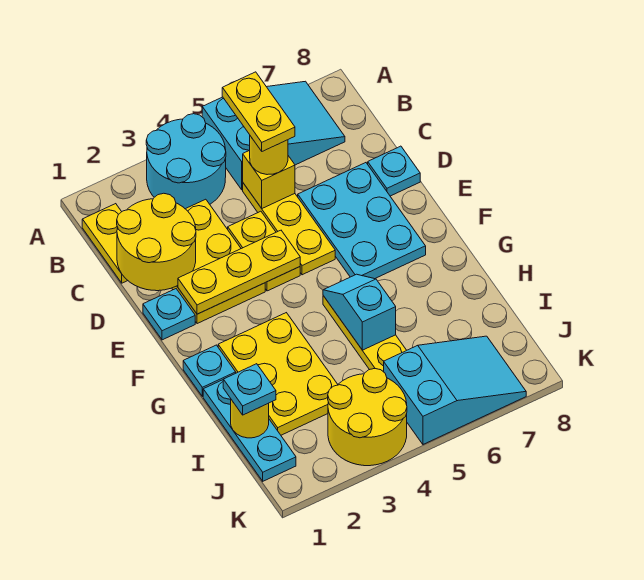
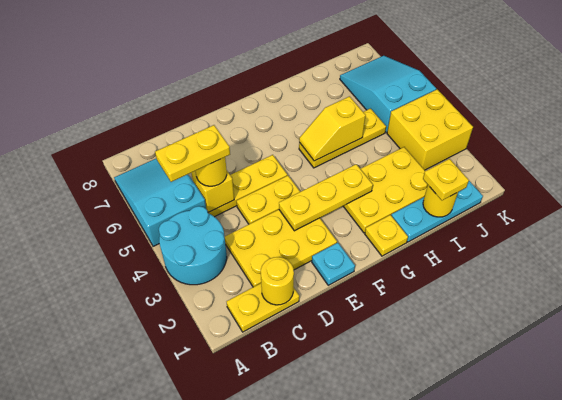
yellow 2x2 round brick [117,193,196,291] -> yellow 1x1 round brick [261,257,294,305]
cyan 2x3 plate [298,163,426,279] -> none
cyan 1x1 plate [368,146,420,196] -> none
yellow 1x3 plate [178,230,300,314] -> yellow 1x3 plate turned to [279,164,373,231]
cyan 1x1 plate [183,345,236,396] -> yellow 1x1 plate [365,215,408,256]
cyan 1x2 slope [323,274,396,350] -> yellow 1x2 slope [299,96,366,161]
cyan 1x1 plate [223,364,276,415] -> yellow 1x1 plate [423,159,469,200]
yellow 2x2 round brick [328,369,407,466] -> yellow 2x2 brick [387,89,473,170]

